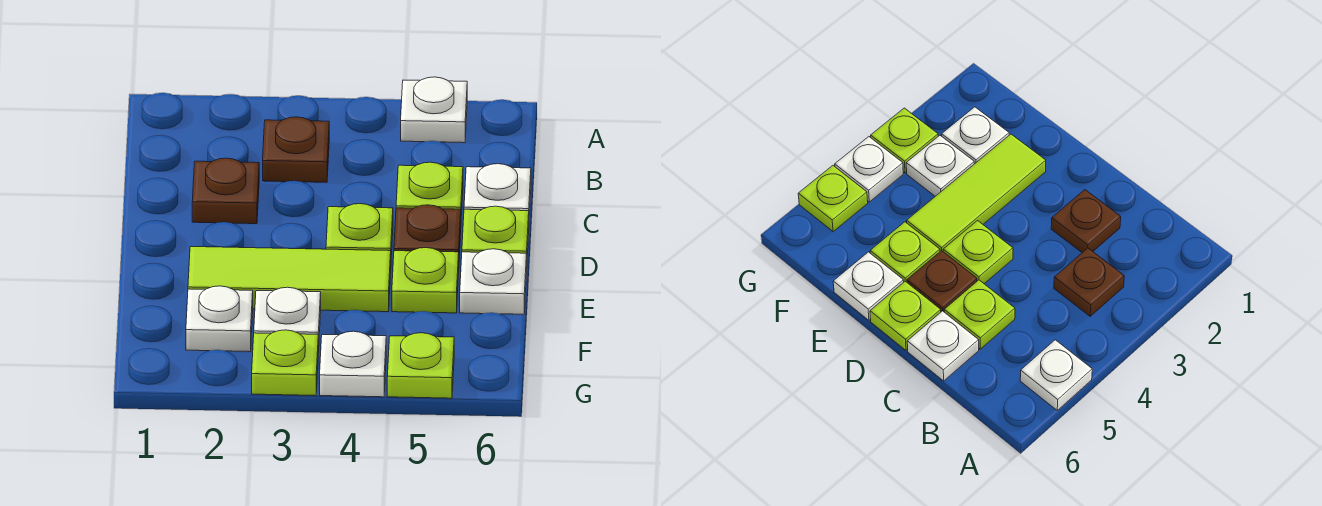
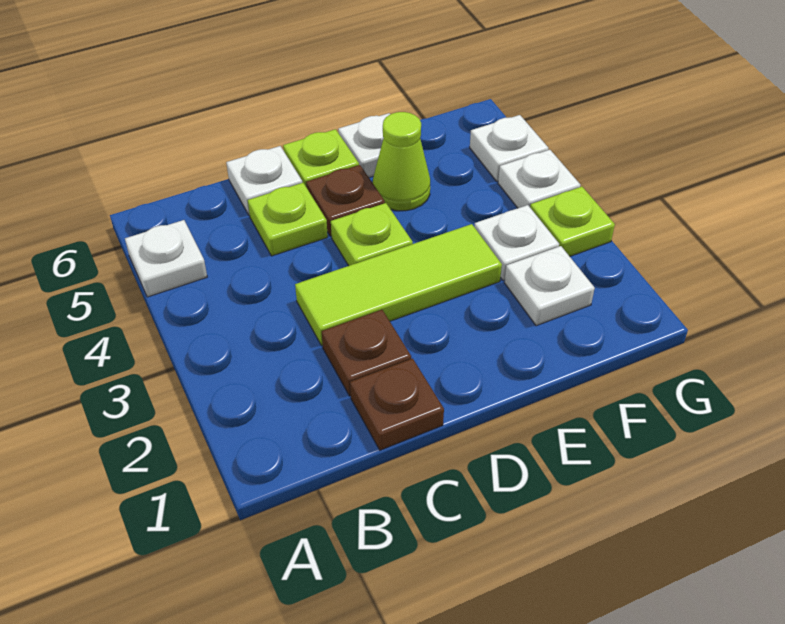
brown 1x1 plate [263,117,329,182] -> brown 1x1 plate moved to [350,358,444,450]
lime 1x3 tile [188,247,391,312] -> lime 1x3 tile turned to [295,224,502,346]
lime 1x1 plate [392,248,459,313] -> lime 1x1 cone [373,112,430,211]
lime 1x1 plate [387,333,454,398] -> white 1x1 plate [470,115,548,182]

